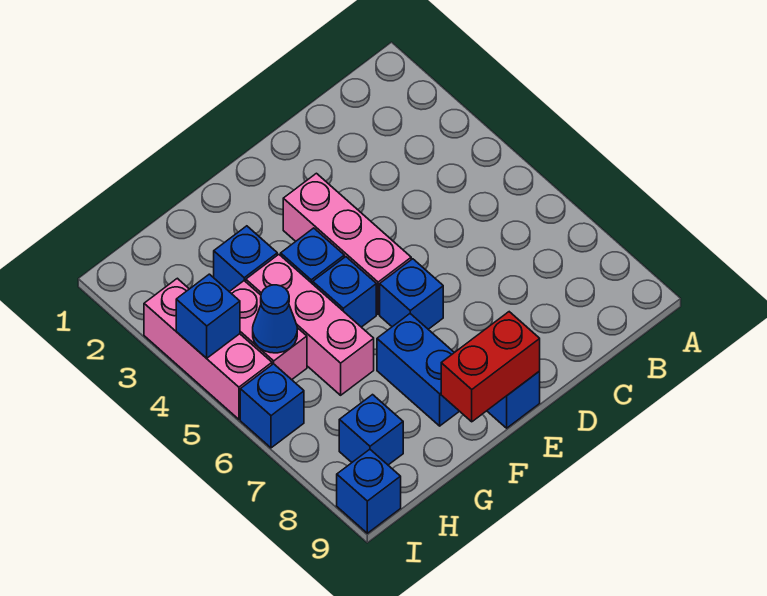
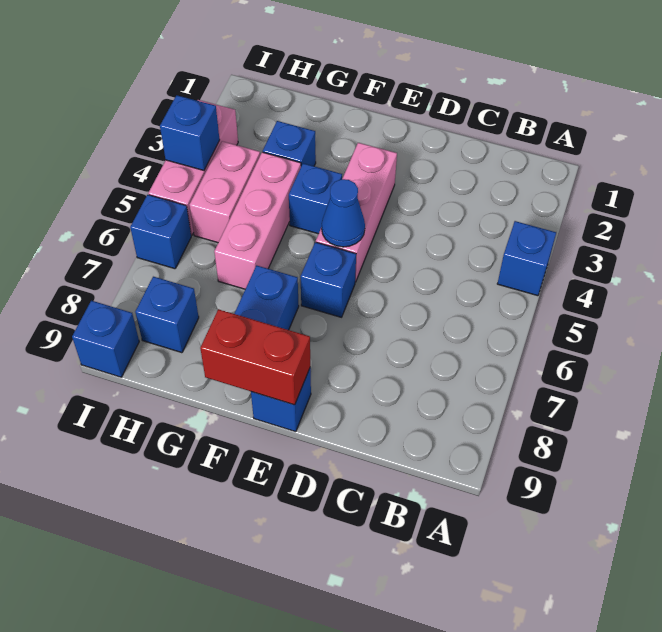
blue 1x1 brick [313,257,376,327] -> blue 1x1 brick moved to [497,221,556,296]
blue 1x1 cone [253,285,297,353] -> blue 1x1 cone moved to [322,179,365,247]

